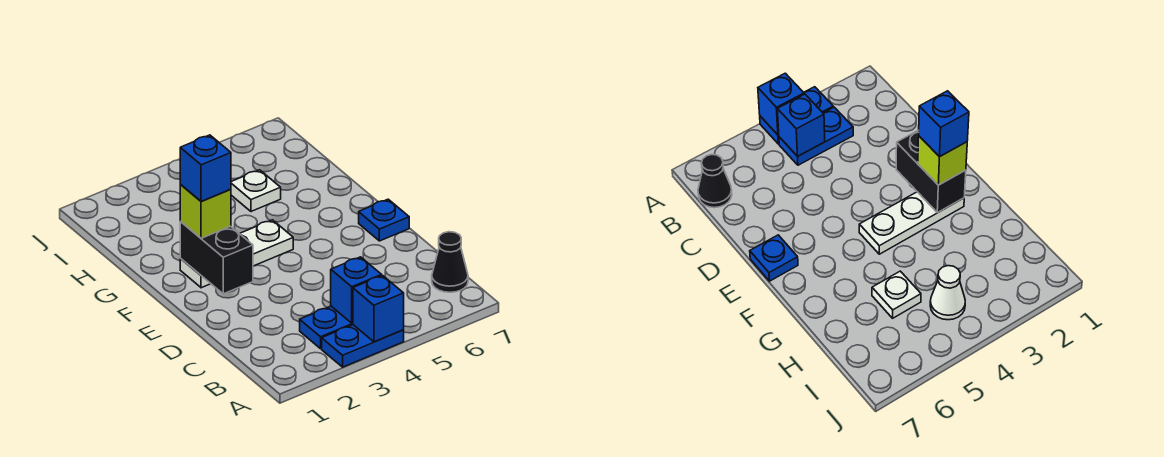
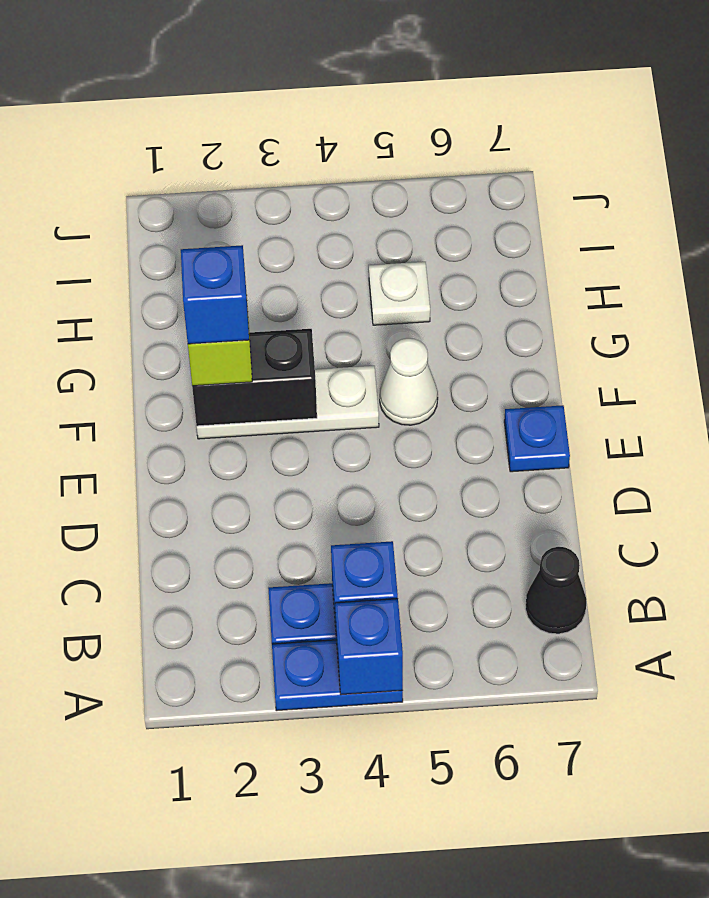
black 1x2 brick [180,221,253,294] -> black 1x2 brick turned to [192,329,317,426]
white 1x1 cone [930,266,965,320] -> white 1x1 cone moved to [380,338,438,425]

